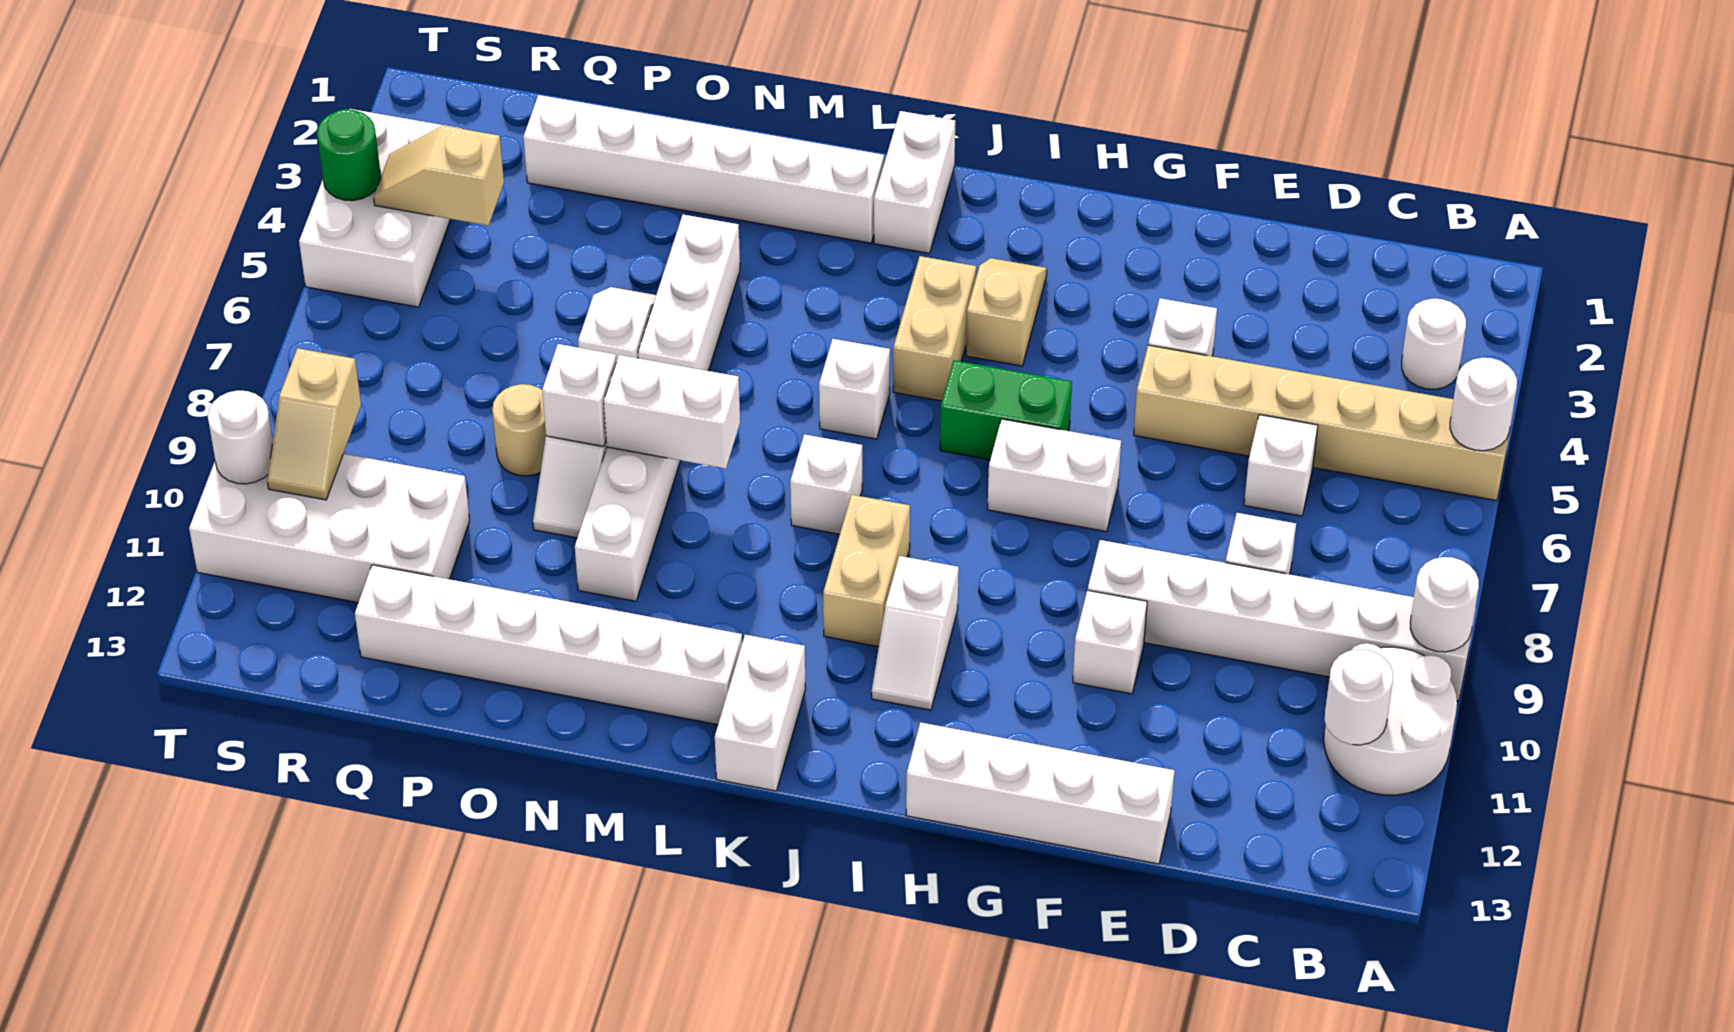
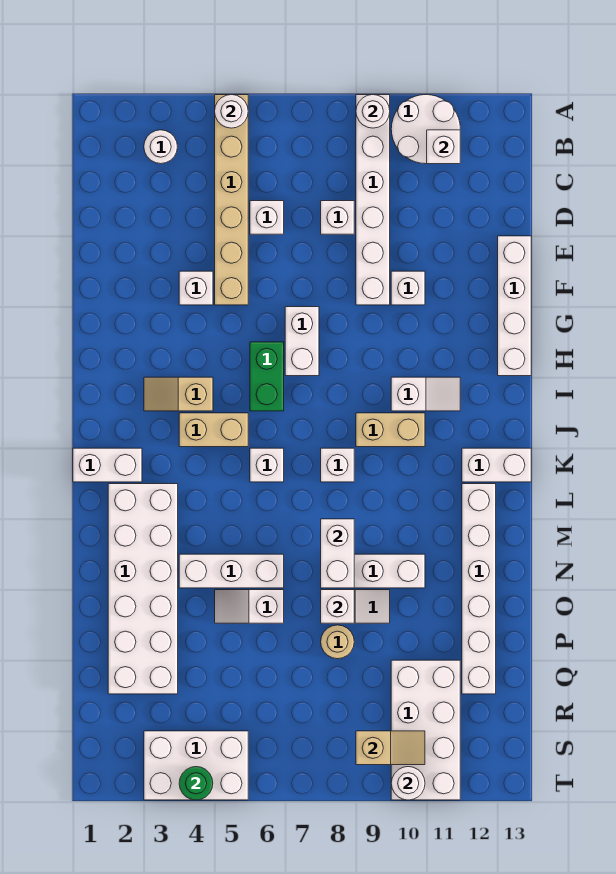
white 1x1 round brick [1325,649,1393,745] -> white 1x1 brick [427,130,460,164]
white 1x6 brick [523,95,884,243] -> white 2x6 brick [108,484,178,694]
tan 1x2 slope [374,126,504,226] -> none

